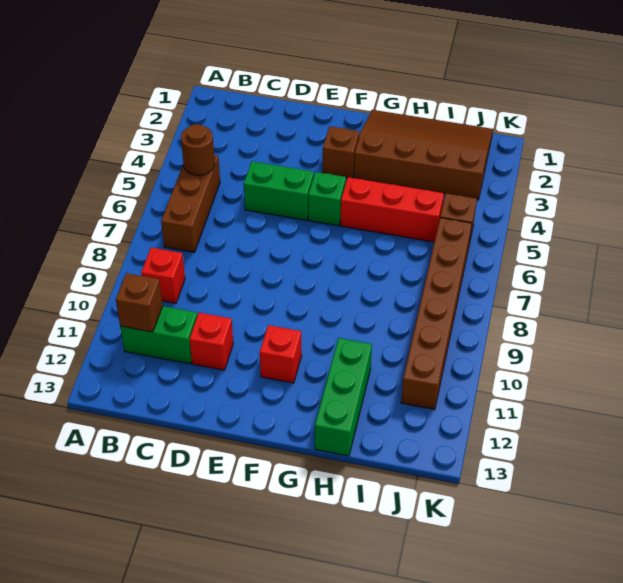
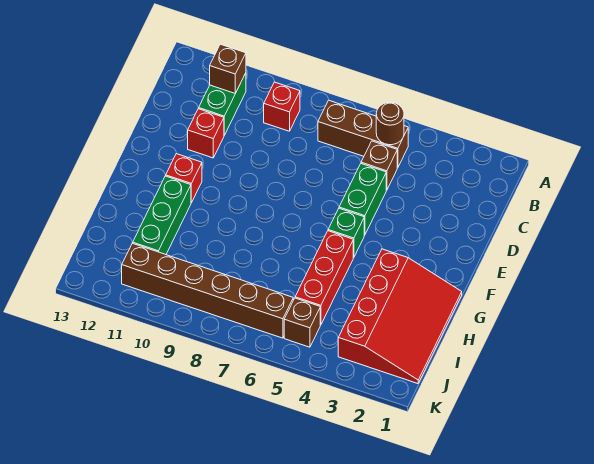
brown 1x1 brick [323,126,359,178] -> brown 1x1 brick moved to [361,141,397,190]
brown 3x4 slope [354,110,493,200] -> red 3x4 slope [338,249,462,384]
green 1x3 brick [315,338,372,456] -> green 1x3 brick turned to [133,176,191,255]

